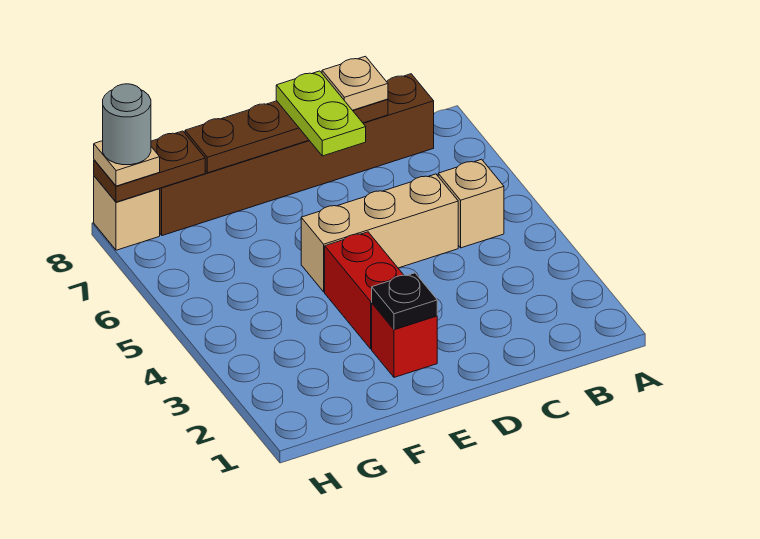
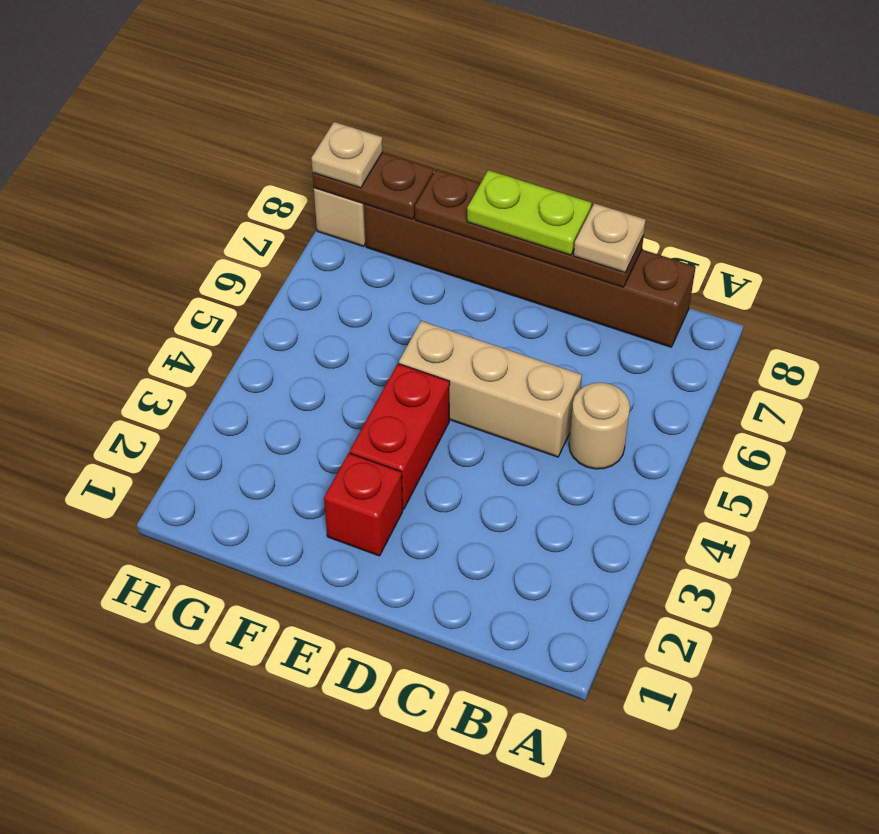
tan 1x1 brick [438,159,504,248] -> tan 1x1 round brick [569,383,630,469]
lime 1x2 plate [276,71,366,156] -> lime 1x2 plate turned to [467,170,592,255]
black 1x1 plate [372,273,437,329] -> none
grey 1x1 round brick [103,84,151,165] -> none

